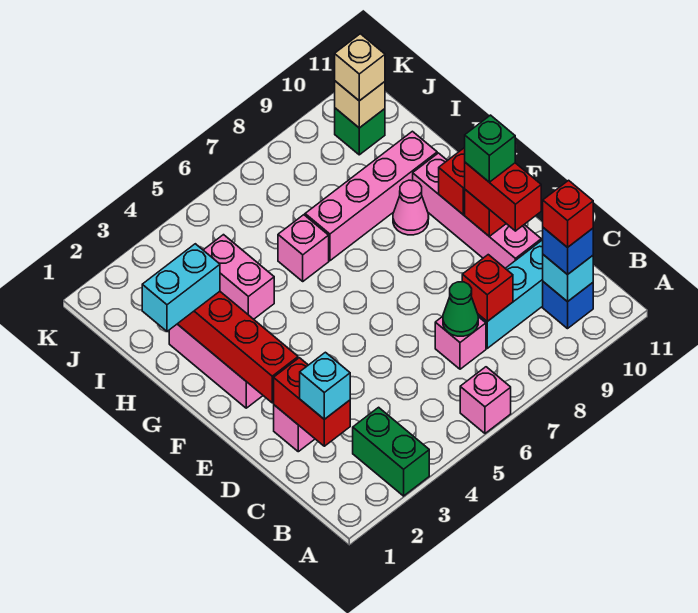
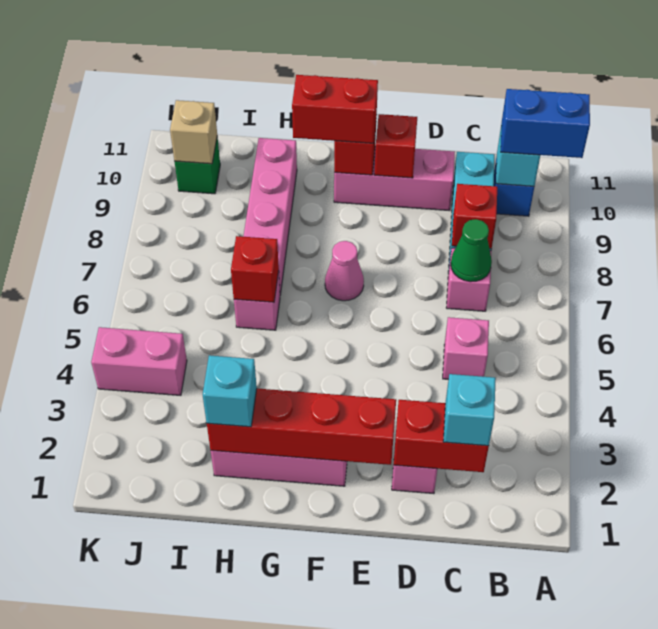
green 1x2 brick [353,407,429,496] -> none
pink 1x1 brick [460,367,511,433] -> pink 1x1 brick moved to [443,317,489,379]
blue 1x1 brick [543,228,593,275] -> blue 1x2 brick [501,89,590,158]
red 1x1 brick [543,180,593,248] -> red 1x1 brick moved to [231,236,279,302]
pink 1x4 brick [413,153,541,268] -> pink 1x3 brick [334,146,455,211]
red 1x2 brick [465,162,541,231] -> red 1x2 brick moved to [292,75,378,143]
green 1x1 brick [465,115,515,182] -> none
pink 1x1 cone [393,180,429,235] -> pink 1x1 cone moved to [325,241,364,301]
cyan 1x2 brick [142,244,220,331] -> cyan 1x1 brick [203,355,257,427]
pink 1x2 brick [204,235,274,319] -> pink 1x2 brick moved to [91,327,187,395]
tan 1x1 brick [335,34,385,101] -> none

